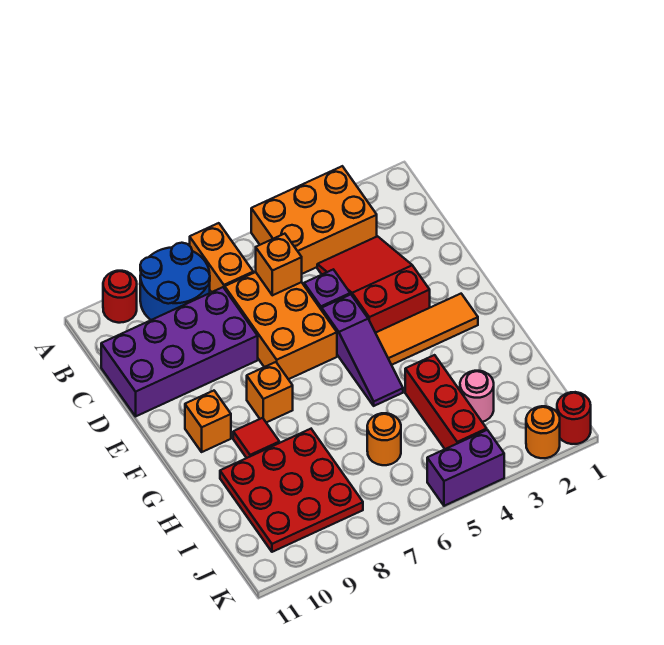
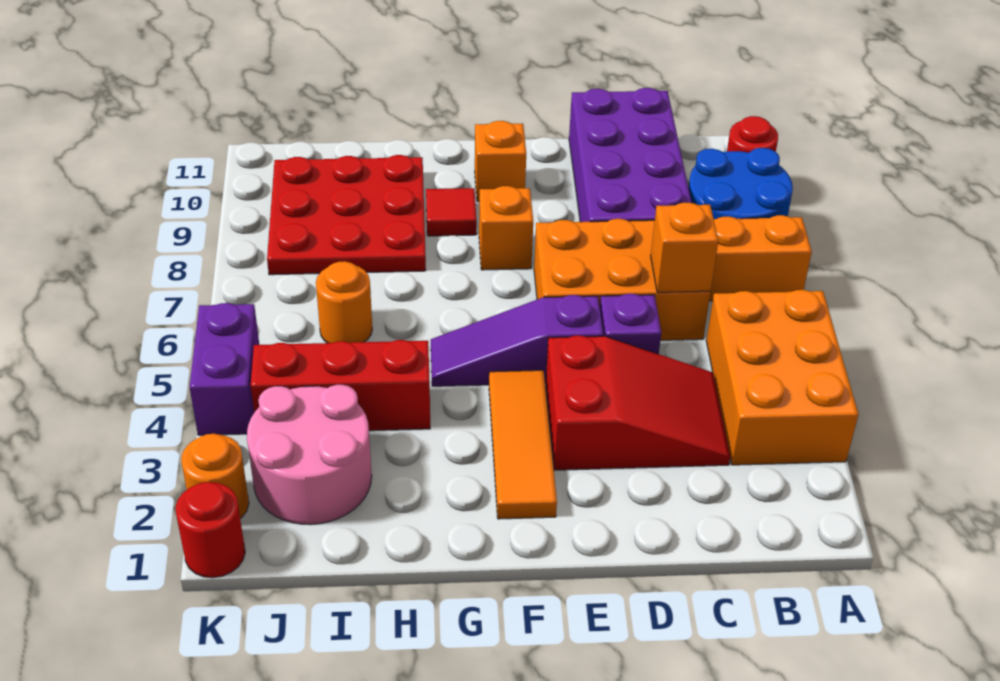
pink 1x1 round brick [460,371,494,422] -> pink 2x2 round brick [247,385,372,525]

